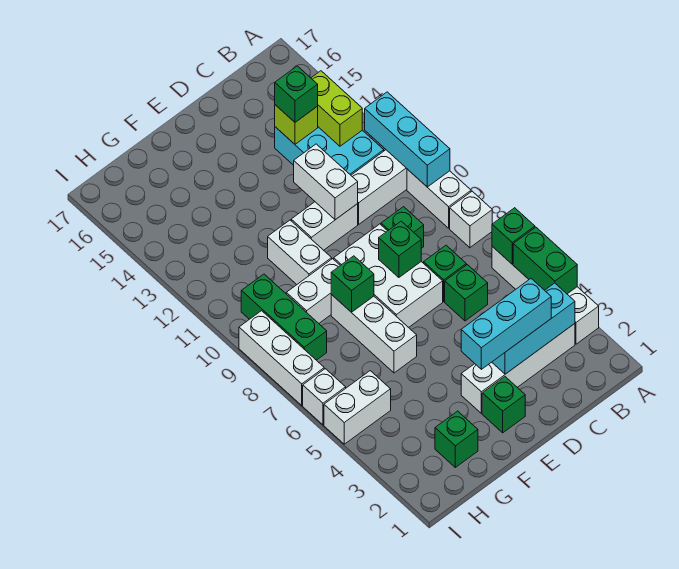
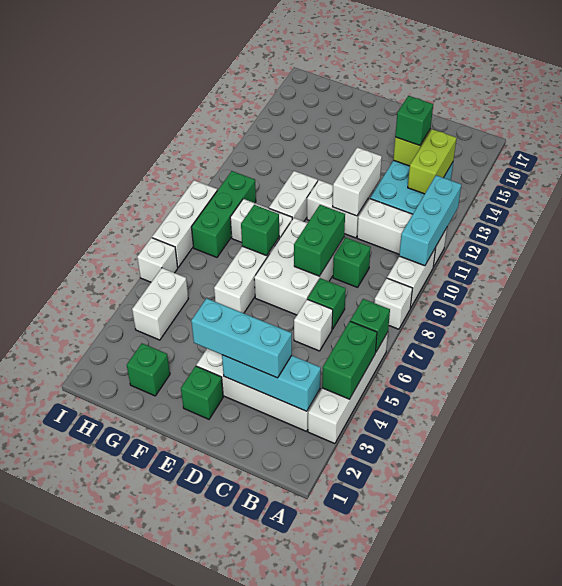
green 1x1 brick [445,265,488,321] -> white 1x1 brick [294,299,333,351]
green 1x1 brick [379,221,421,277] -> green 1x2 brick [294,205,345,276]
white 1x2 brick [324,371,391,444] -> white 1x2 brick turned to [132,268,188,340]

